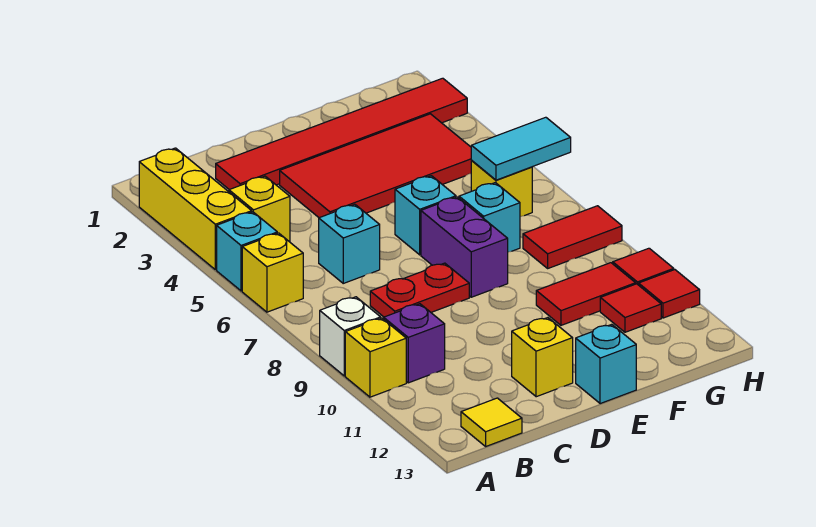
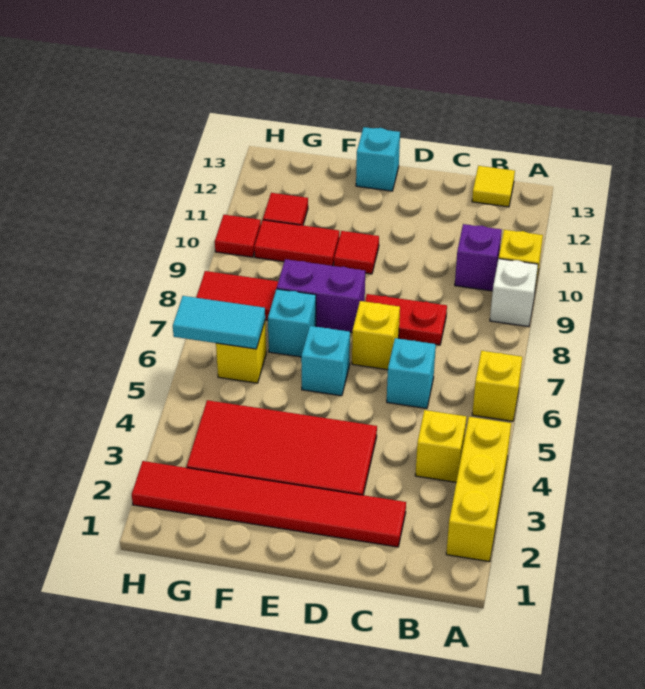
cyan 1x1 brick [217,212,277,291] -> none
yellow 1x1 brick [512,318,573,397] -> yellow 1x1 brick moved to [352,301,400,370]
purple 1x2 brick [421,197,508,297] -> purple 1x2 brick turned to [277,259,365,332]
red 1x1 tile [639,270,700,318] -> red 1x1 tile moved to [334,231,379,274]

